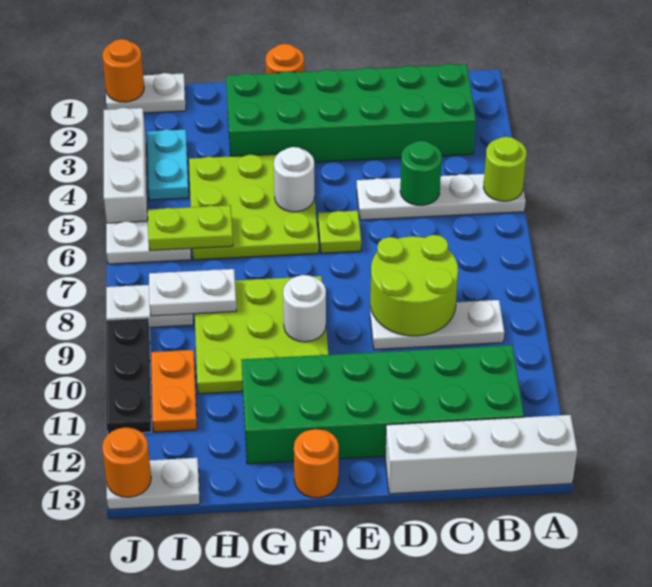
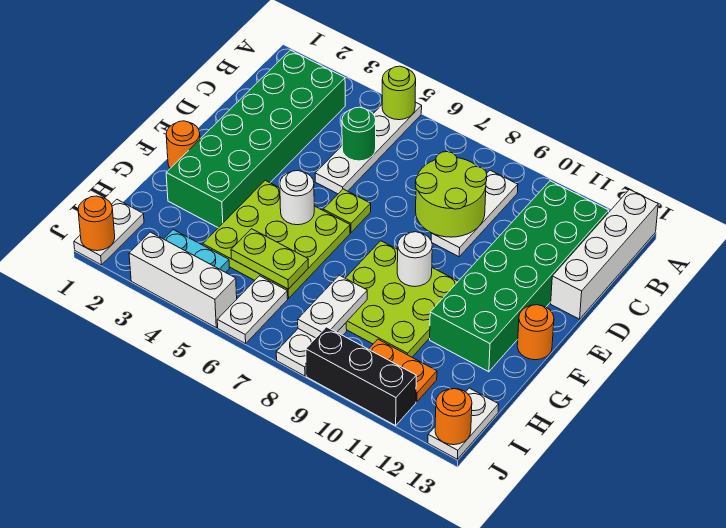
lime 1x2 plate [148,205,233,251] -> lime 1x2 plate turned to [231,229,308,289]
black 1x3 plate [106,318,151,434] -> black 1x3 brick [306,327,416,425]

